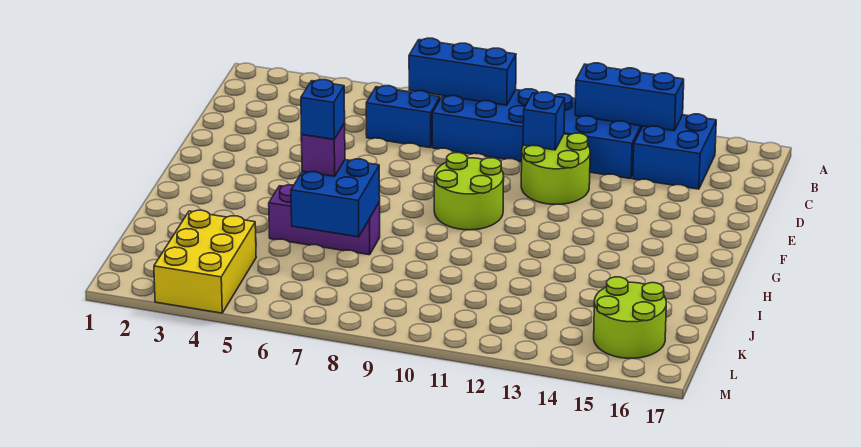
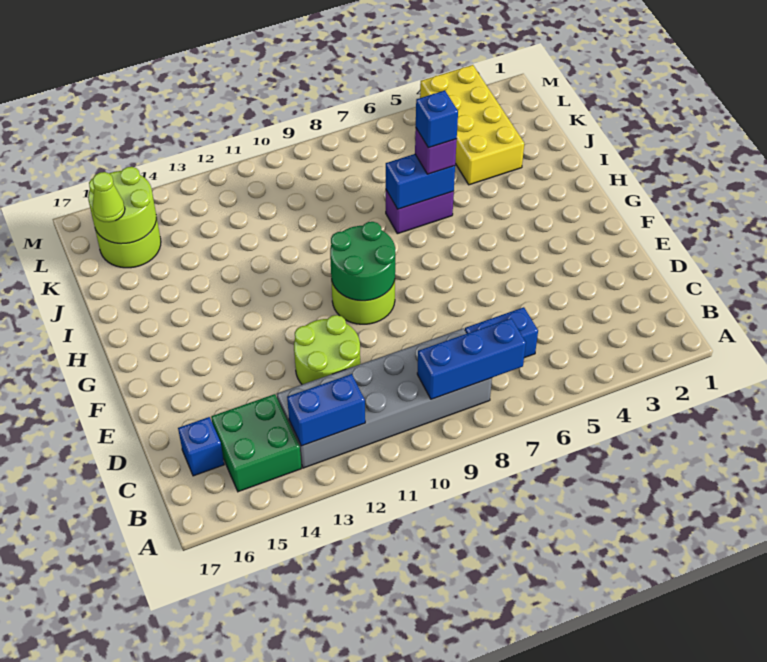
blue 2x6 brick [432,89,642,179] -> grey 2x6 brick [277,328,492,468]
blue 1x3 brick [575,63,684,131] -> blue 1x2 brick [287,374,365,446]
blue 2x2 brick [633,114,716,189] -> green 2x2 brick [211,394,302,492]
blue 1x1 brick [523,92,565,150] -> blue 1x1 brick moved to [178,417,224,476]
none -> green 2x2 round brick [330,222,395,301]
purple 1x3 brick [269,185,380,255] -> purple 1x2 brick [386,190,454,234]
blue 2x2 brick [291,159,380,237] -> blue 1x2 brick [386,154,455,209]
yellow 2x3 brick [154,210,256,313] -> yellow 2x4 brick [420,65,524,185]
none -> lime 2x2 round brick [88,167,156,244]
none -> lime 1x1 cone [93,172,125,222]

